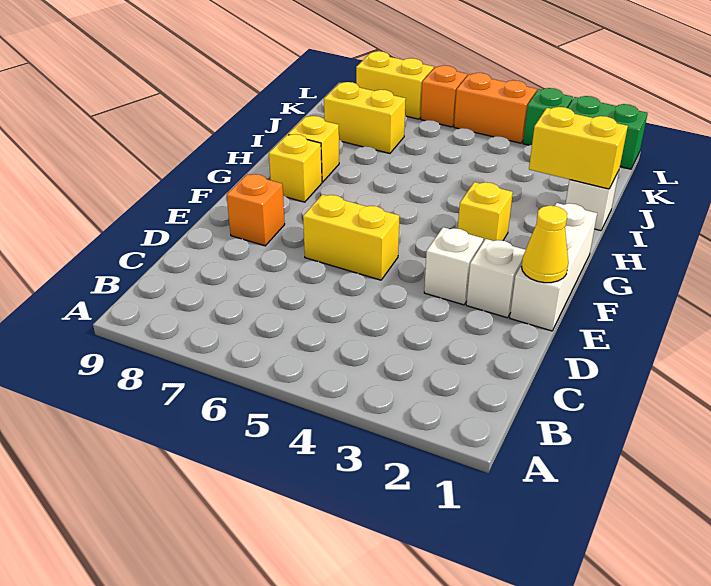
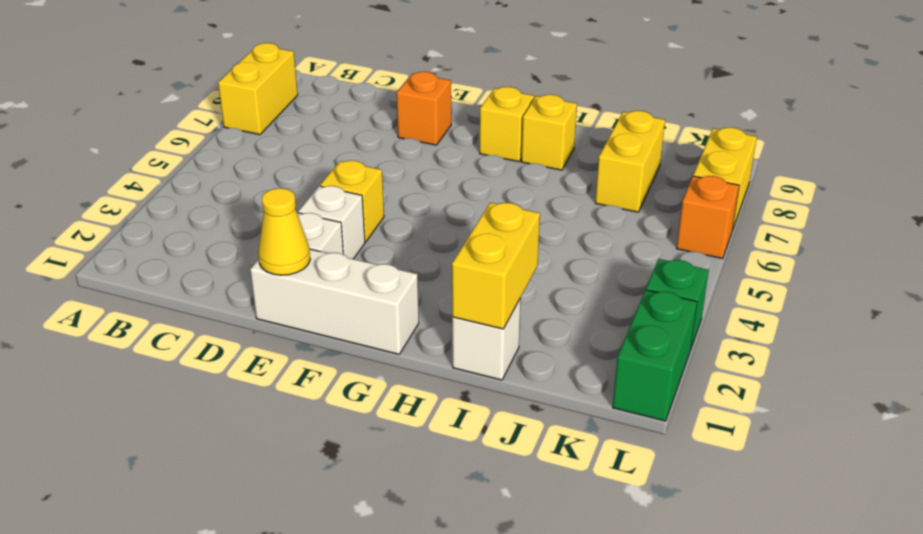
yellow 1x2 brick [303,194,400,280] -> yellow 1x2 brick moved to [218,43,298,135]
yellow 1x1 brick [458,182,513,242] -> yellow 1x1 brick moved to [320,161,384,242]
orange 1x2 brick [454,73,537,143] -> none

